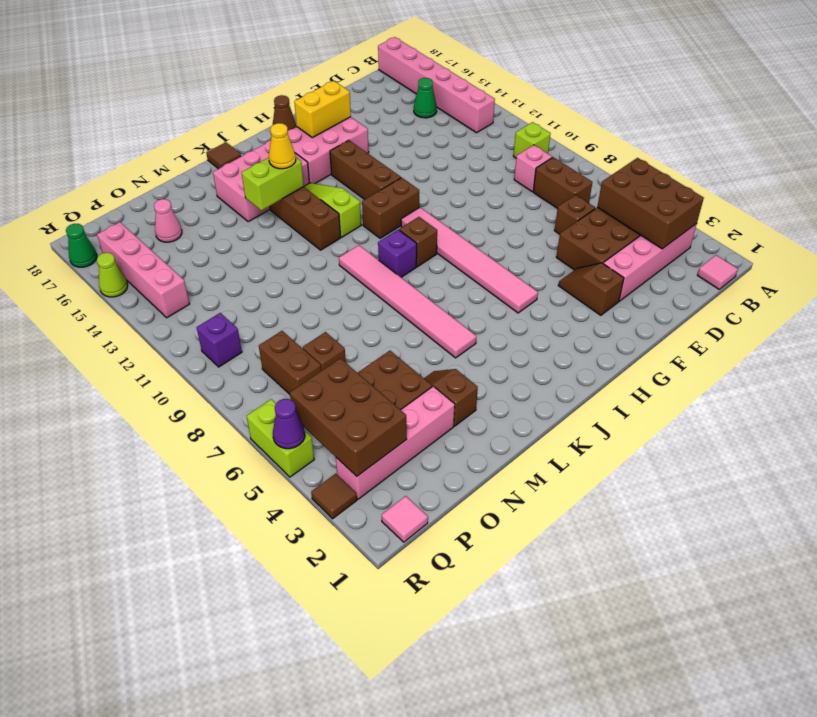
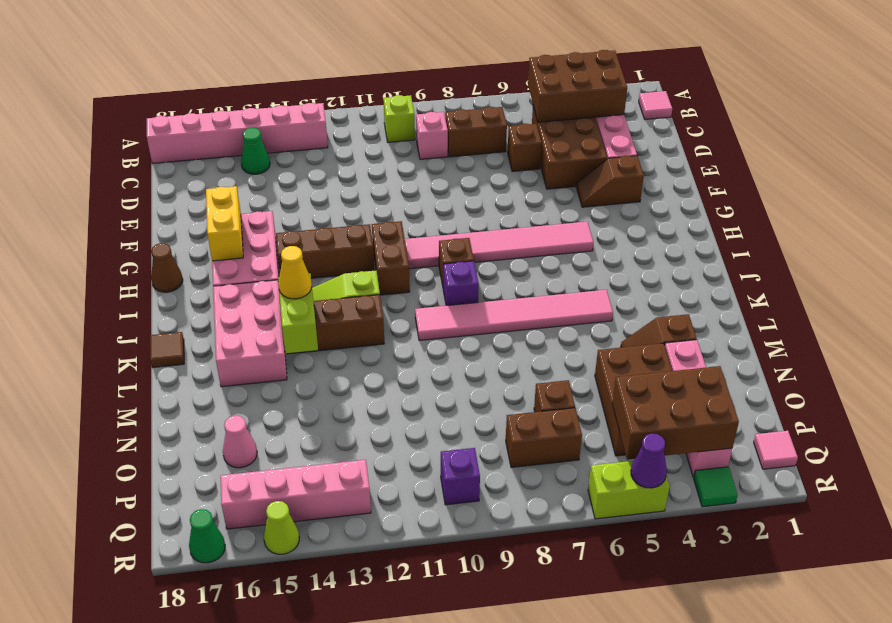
brown 1x1 tile [311,474,357,519] -> green 1x1 tile [694,467,738,507]

